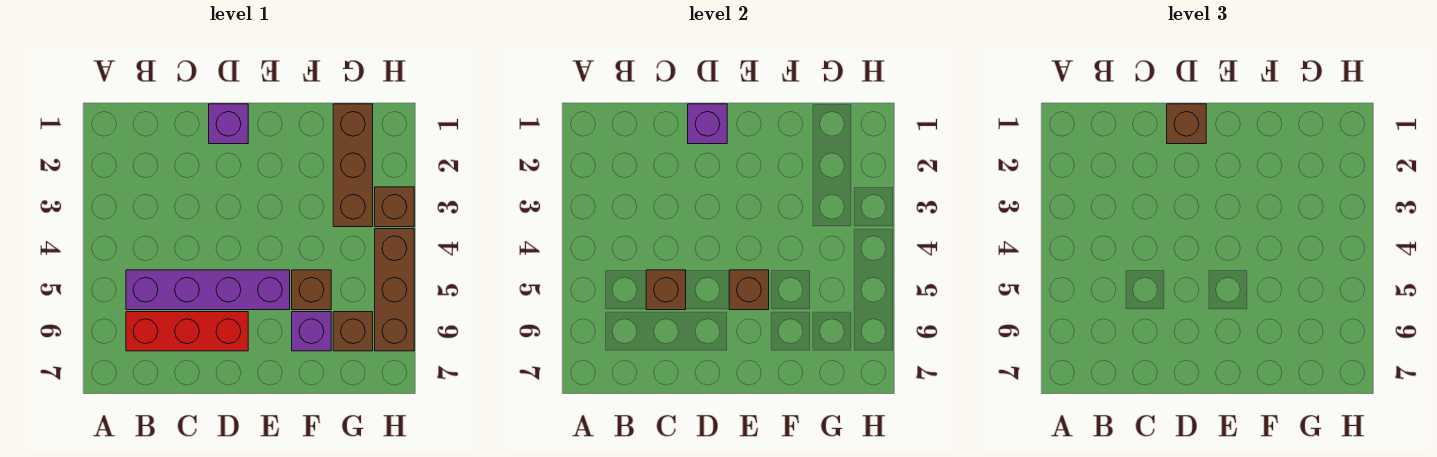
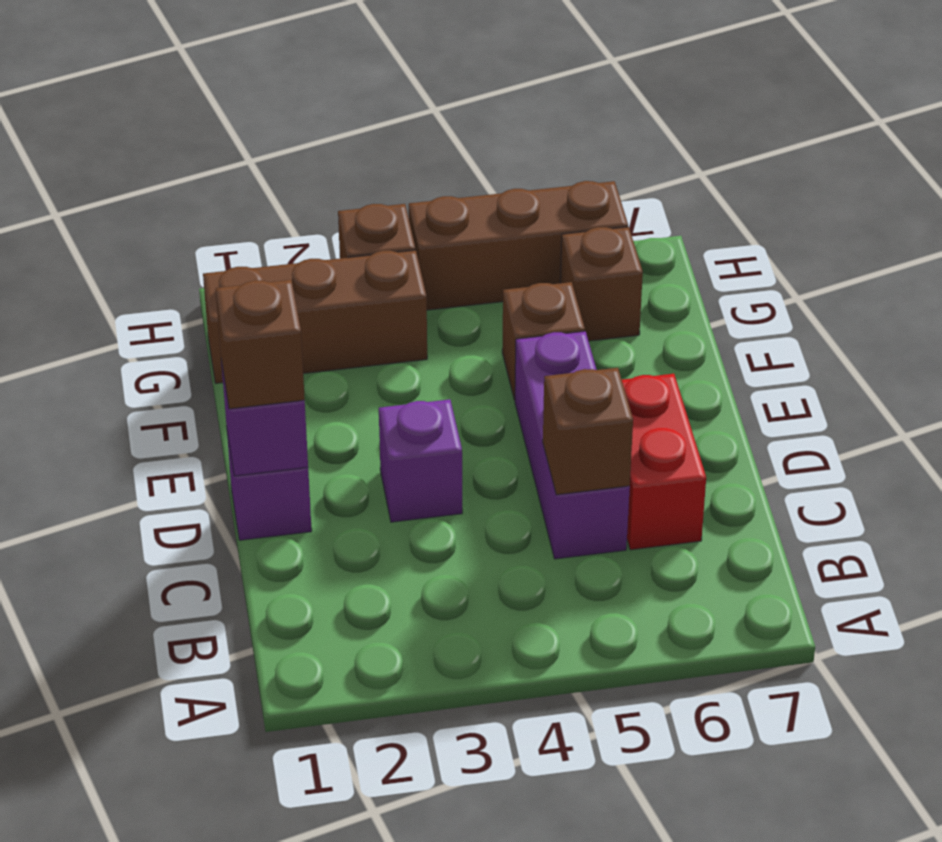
purple 1x4 brick [126,270,290,310] -> purple 1x3 brick [515,331,630,559]
red 1x3 brick [126,312,248,351] -> red 1x2 brick [622,374,706,550]
brown 1x1 brick [729,270,769,310] -> none
purple 1x1 brick [292,312,331,351] -> purple 1x1 brick moved to [379,399,462,522]

